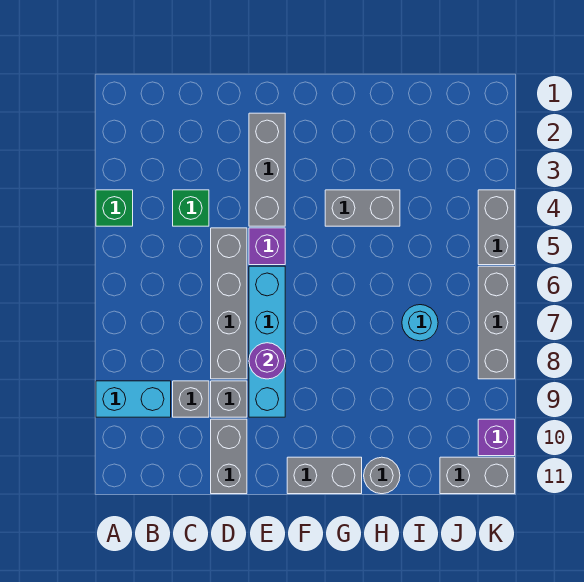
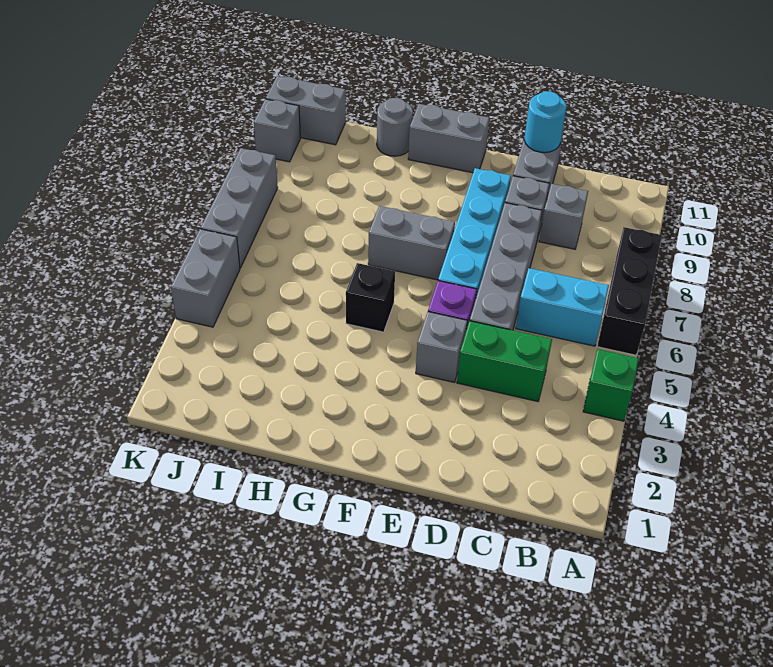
none -> black 1x3 brick [597,227,662,355]
cyan 1x2 brick [96,381,171,417] -> cyan 1x2 brick moved to [516,268,609,346]
green 1x1 brick [173,190,209,226] -> green 1x2 brick [457,321,552,402]
grey 1x3 brick [249,113,285,226] -> grey 1x1 brick [416,312,467,382]
purple 1x1 round brick [249,343,285,379] -> none
grey 1x2 brick [325,190,400,226] -> grey 1x2 brick moved to [368,206,455,280]
none -> black 1x1 brick [346,263,395,332]
cyan 1x1 round brick [402,305,438,341] -> cyan 1x1 round brick moved to [524,91,566,153]
purple 1x1 brick [478,419,515,456] -> grey 1x1 brick [254,99,300,162]

